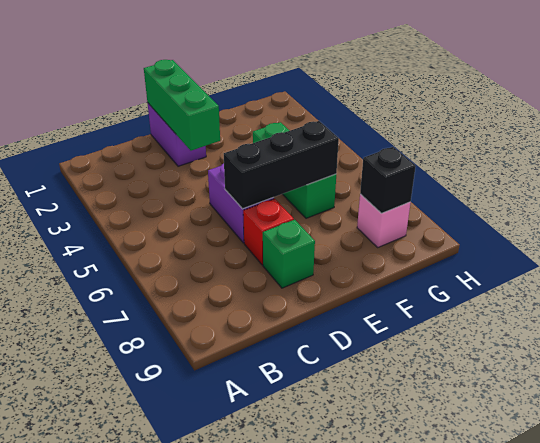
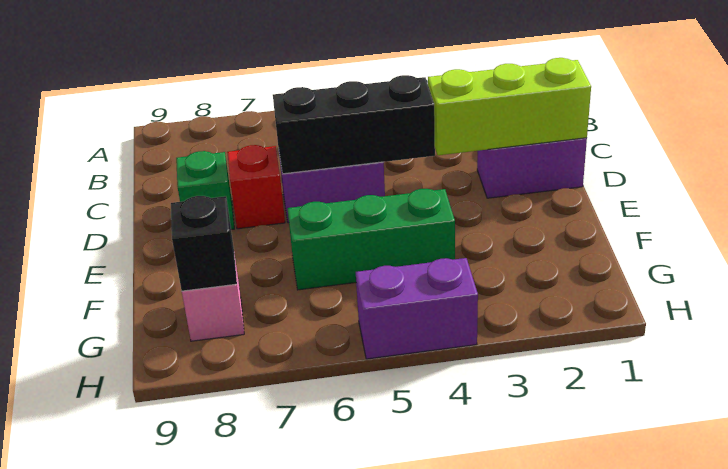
green 1x3 brick [144,60,220,151] -> lime 1x3 brick [428,58,591,155]
black 1x3 brick [224,121,339,209] -> black 1x3 brick turned to [273,75,435,174]
none -> purple 1x2 brick [356,258,478,359]

